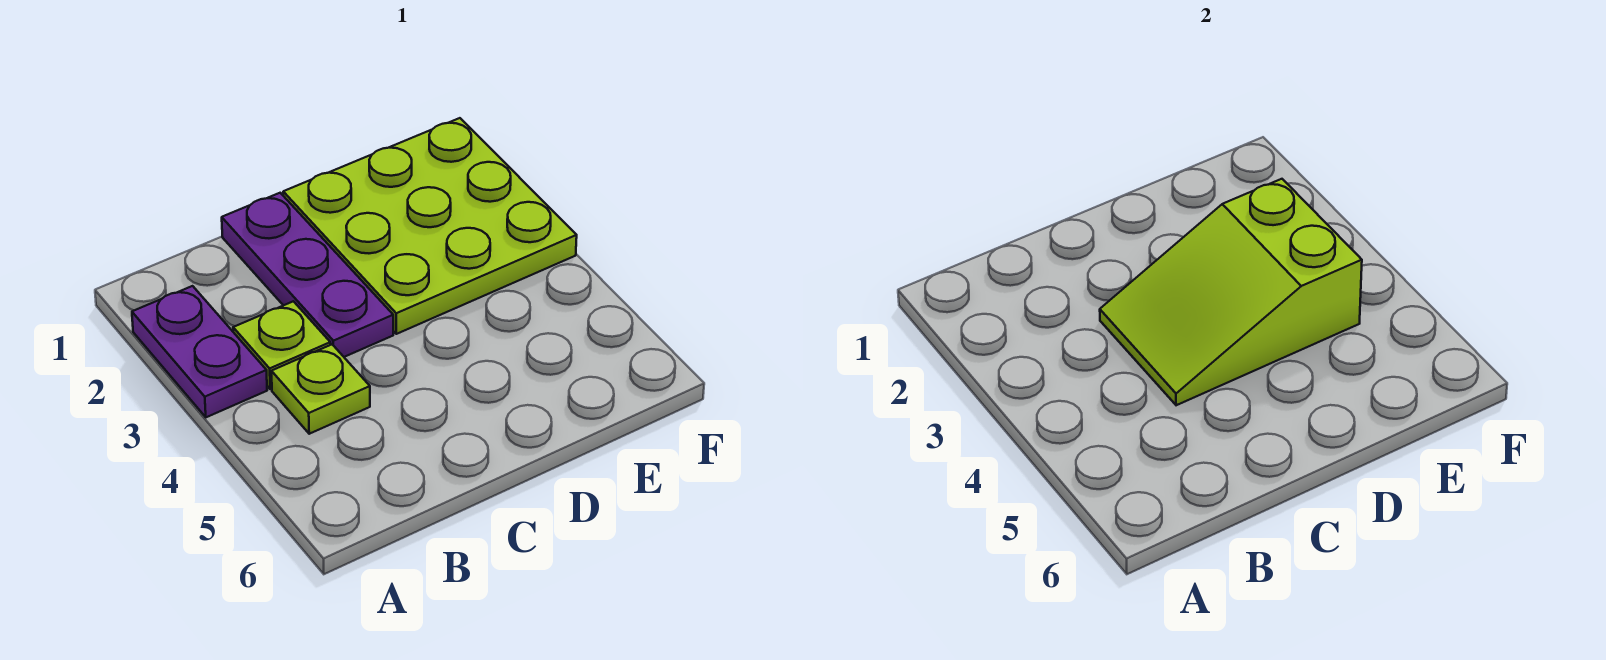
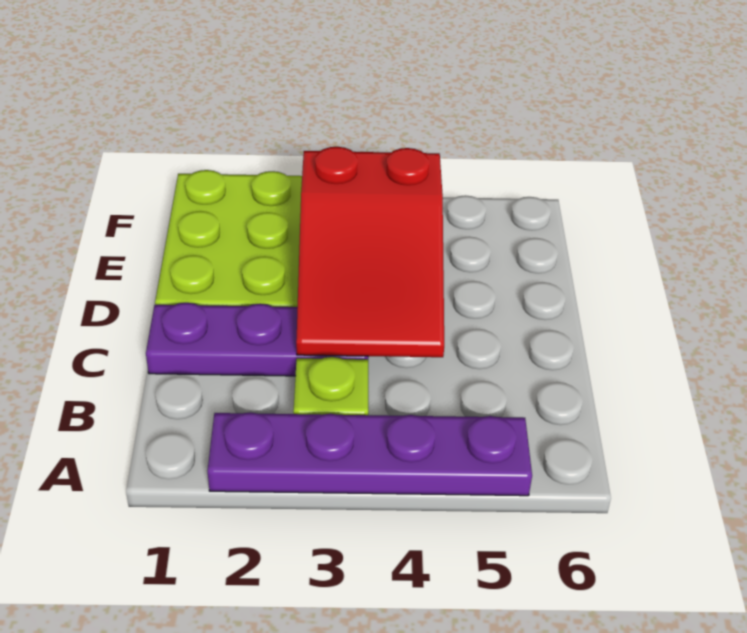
purple 1x2 plate [132,286,267,417] -> purple 1x4 plate [208,412,532,496]
lime 1x1 plate [271,345,370,434] -> none
lime 2x3 slope [1100,179,1362,405] -> red 2x3 slope [296,147,444,357]

